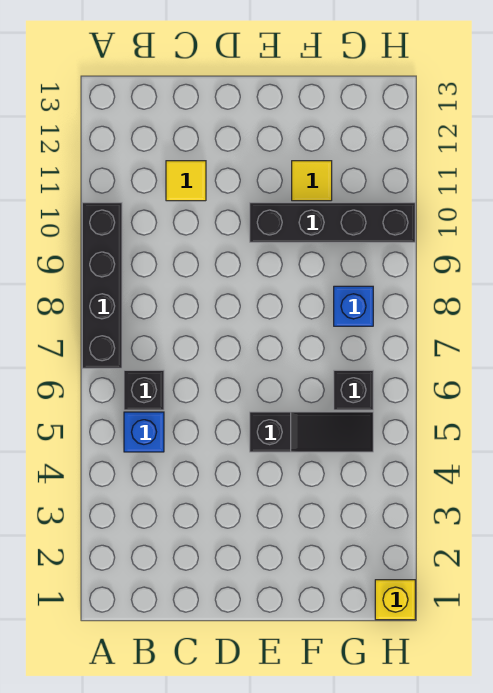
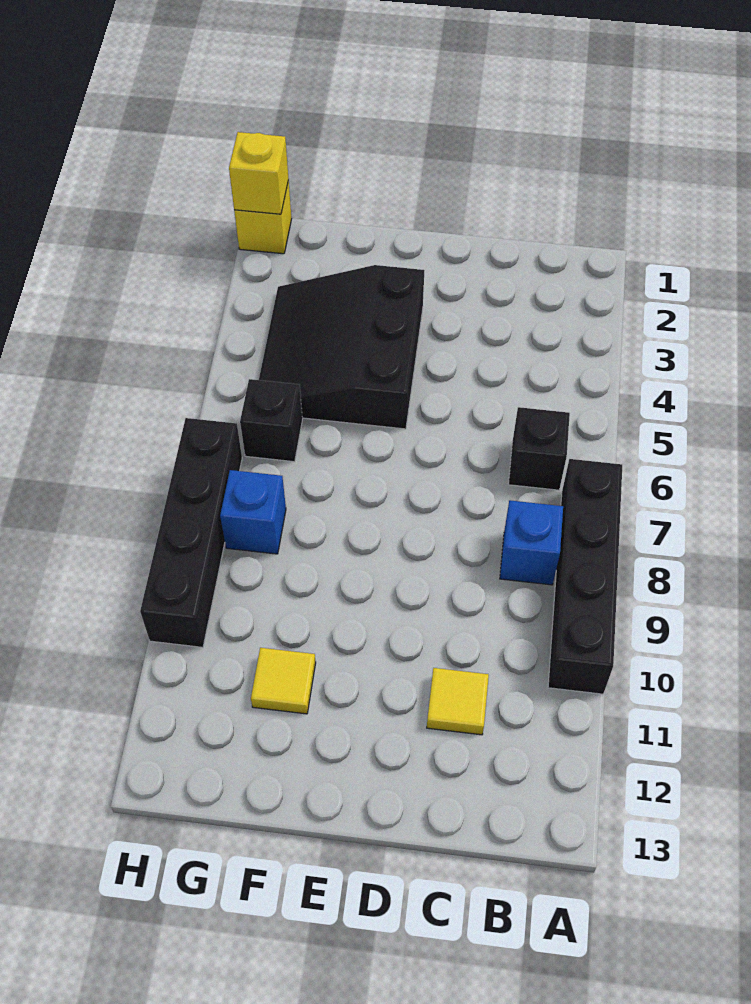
blue 1x1 brick [124,412,164,452] -> blue 1x1 brick moved to [500,500,563,585]
black 1x3 slope [250,412,373,452] -> black 3x3 slope [259,265,424,429]
black 1x4 brick [250,203,415,242] -> black 1x4 brick turned to [140,418,242,647]
none -> yellow 1x1 brick [229,132,289,214]

